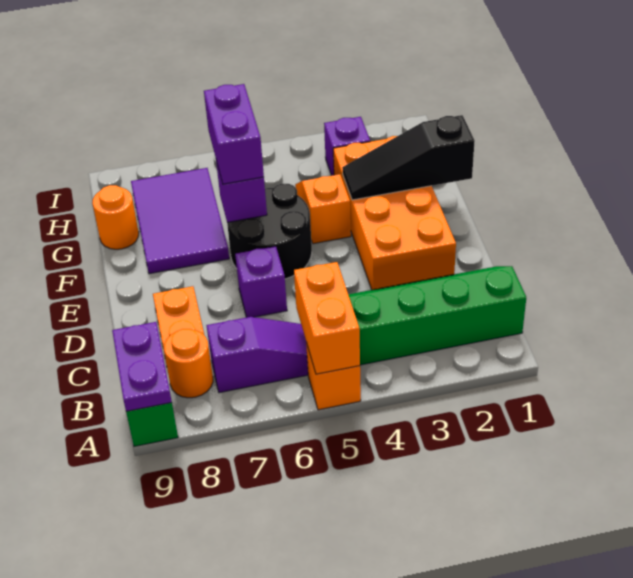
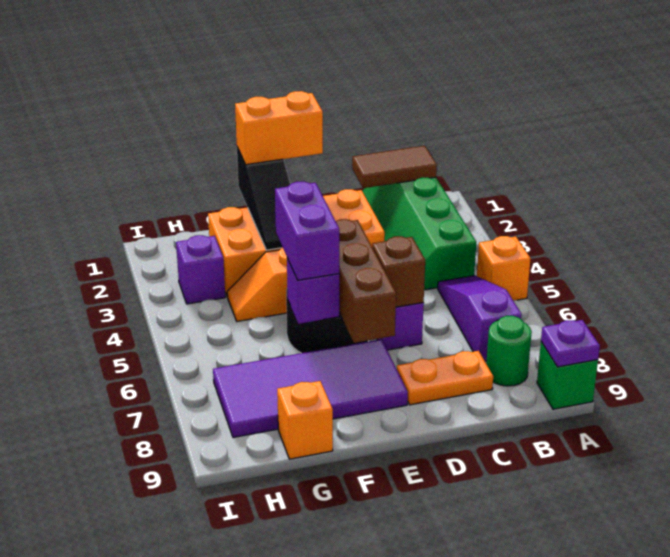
orange 1x2 brick [294,262,360,374] -> orange 1x2 brick moved to [235,91,323,165]
purple 1x2 plate [112,322,172,411] -> purple 1x1 plate [541,320,600,367]
none -> brown 1x2 tile [352,146,437,188]
orange 1x1 round brick [164,329,213,398] -> green 1x1 round brick [486,316,532,386]
none -> brown 1x1 brick [372,236,425,307]
none -> brown 1x3 brick [336,219,396,343]
purple 1x2 brick [204,84,264,184] -> purple 1x2 brick turned to [275,182,339,280]
purple 2x3 tile [131,168,229,274] -> purple 2x4 tile [213,339,408,438]
orange 1x1 round brick [92,185,139,249] -> orange 1x1 brick [277,381,333,459]

